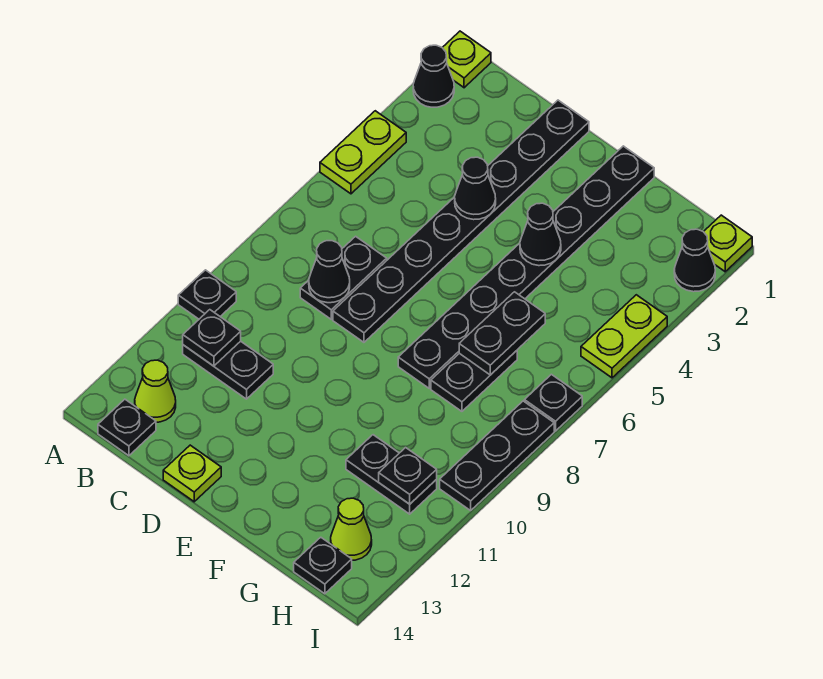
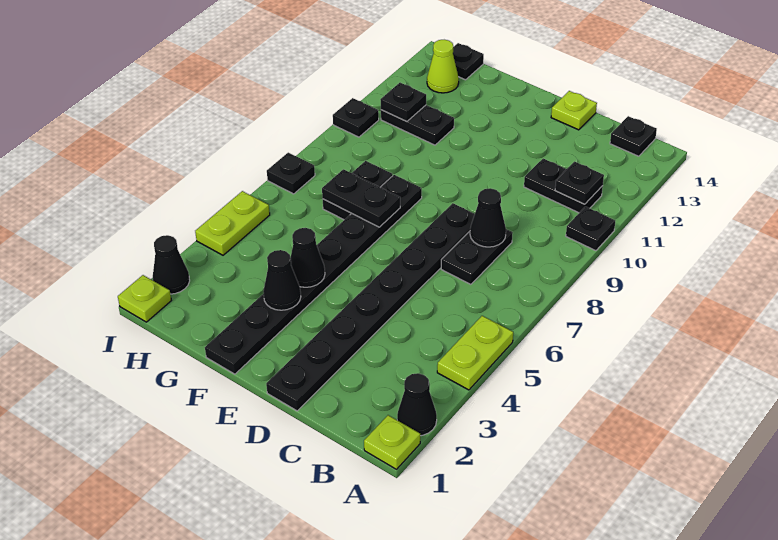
lime 1x1 cone [135,360,176,422] -> none
black 1x1 cone [455,157,496,220] -> black 1x1 cone moved to [263,250,301,310]
black 1x2 plate [459,292,545,375] -> black 1x2 plate turned to [322,169,400,227]
black 1x3 plate [440,401,554,510] -> black 1x1 plate [333,98,379,137]

